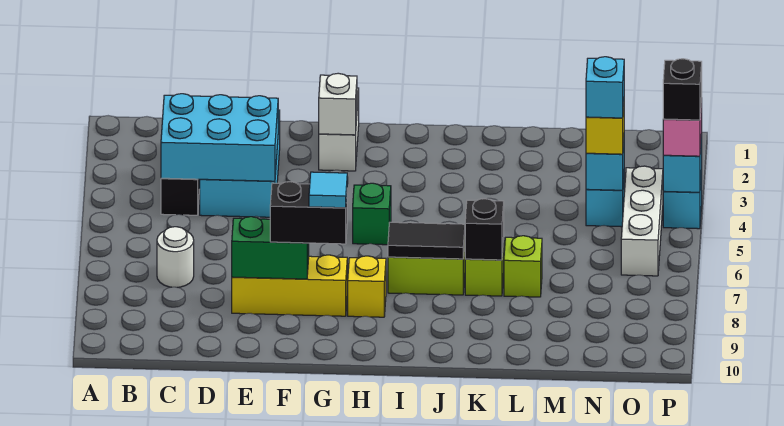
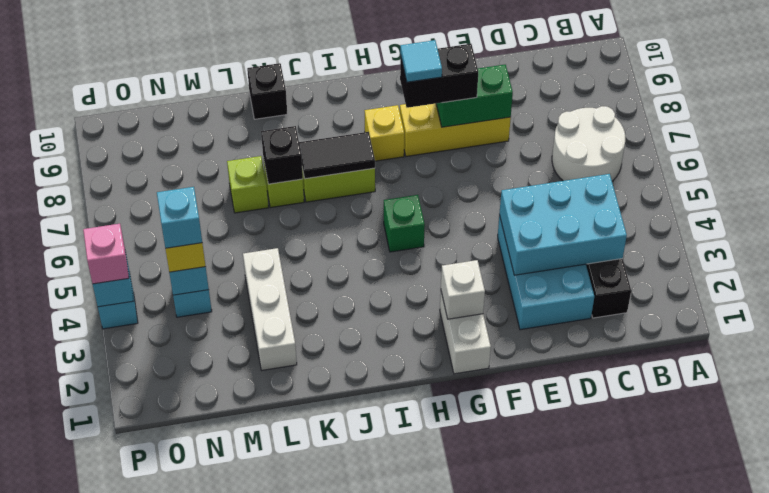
white 1x1 round brick [157,227,194,287] -> white 2x2 round brick [552,106,625,181]
white 1x3 brick [621,166,663,276] -> white 1x3 brick moved to [243,248,297,370]
black 1x1 brick [663,59,702,120] -> black 1x1 brick moved to [247,63,287,119]

